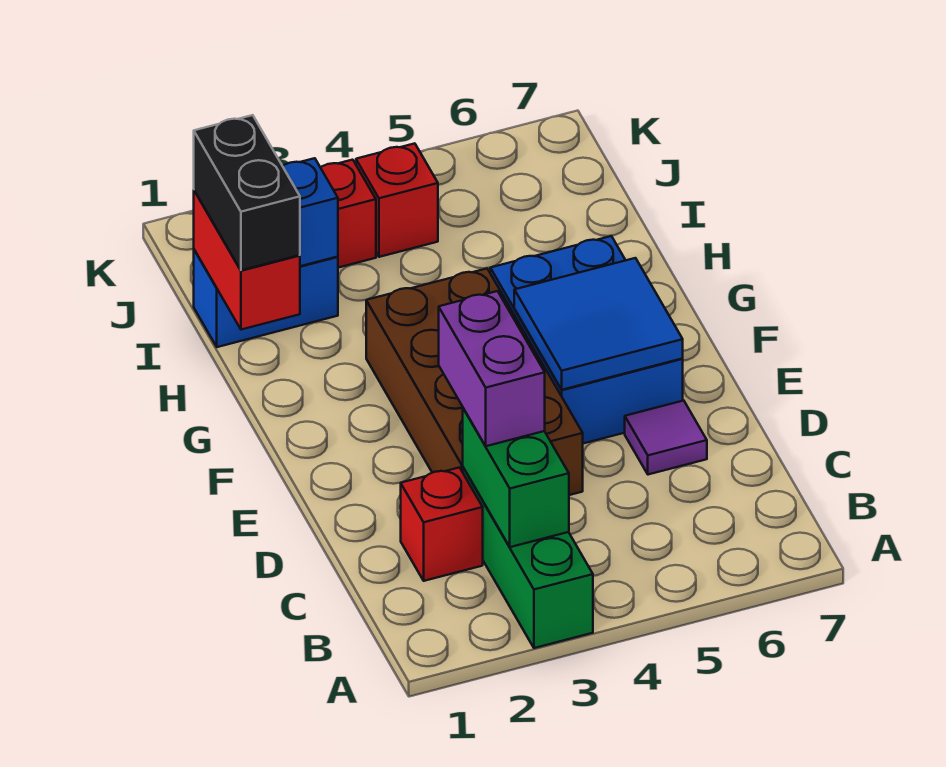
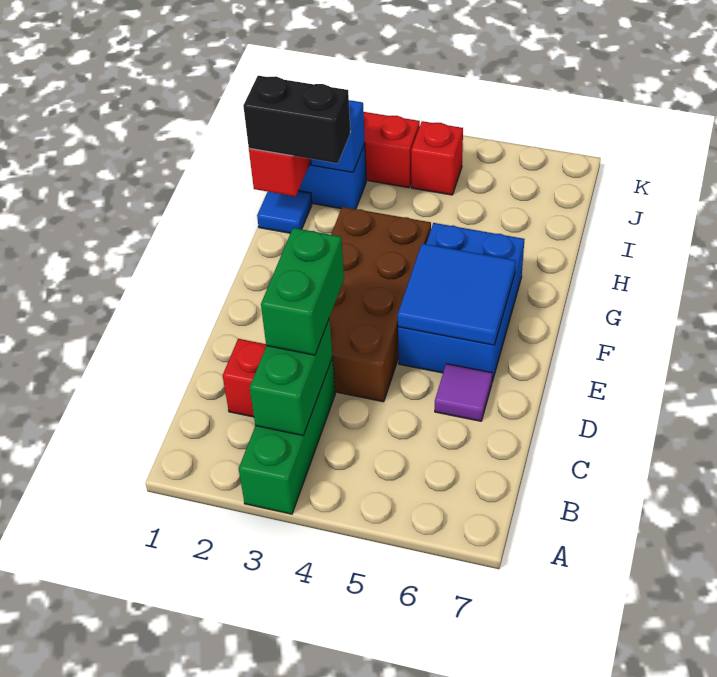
purple 1x2 brick [439,291,545,446] -> green 1x2 brick [261,228,344,355]
none -> blue 1x1 tile [257,191,312,233]
black 1x2 brick [194,115,300,270] -> black 1x2 brick turned to [243,76,350,163]

